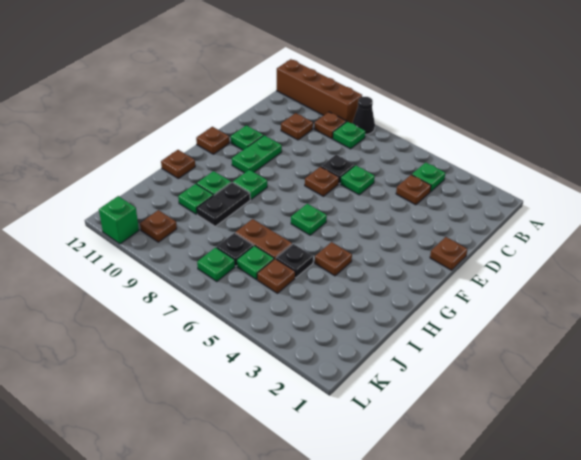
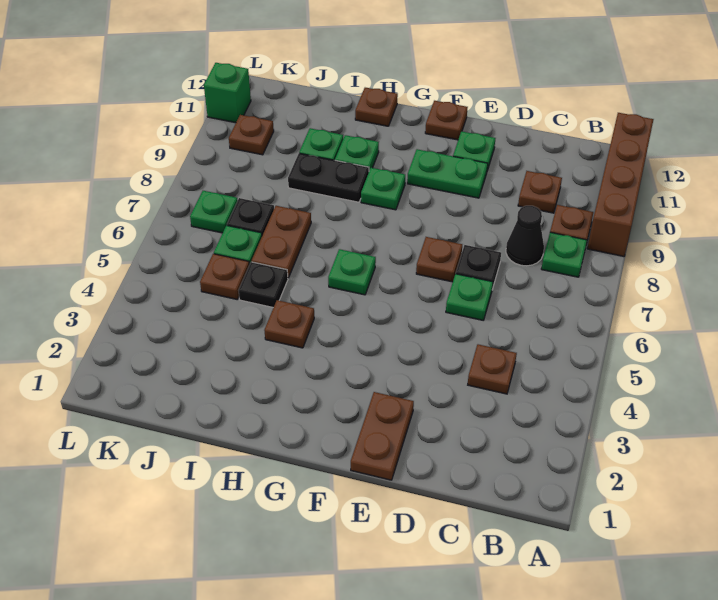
black 1x1 cone [352,97,375,134] -> black 1x1 cone moved to [506,206,544,266]
green 1x1 plate [412,163,445,192] -> none
brown 1x1 plate [430,237,467,270] -> brown 1x2 plate [351,392,414,480]

